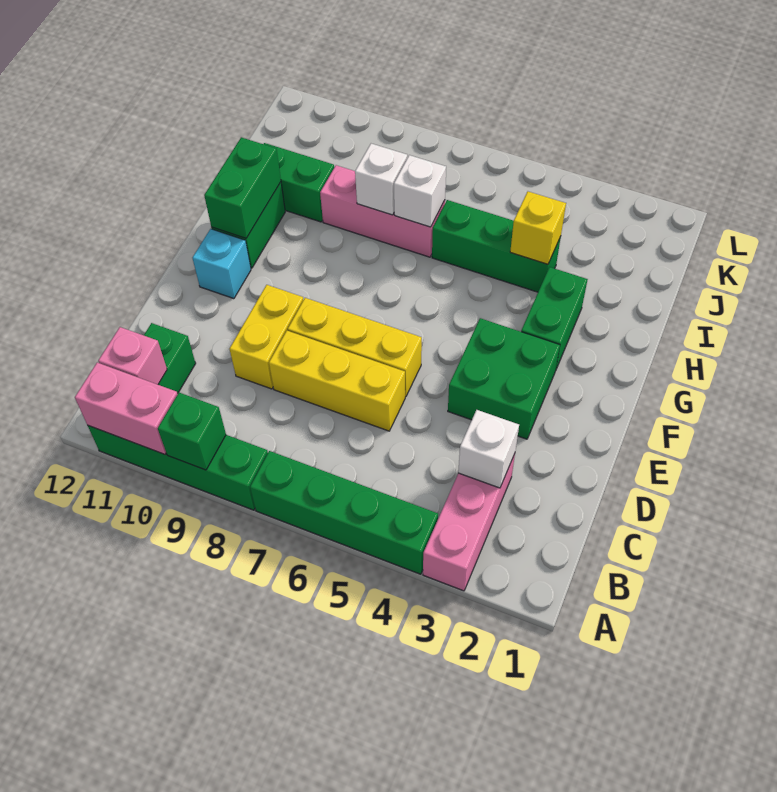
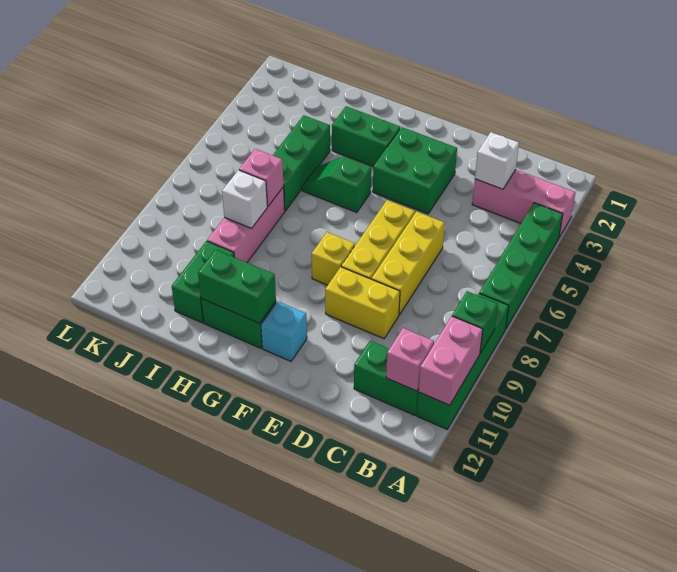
none -> green 1x2 slope [302,156,371,212]
yellow 1x1 brick [510,191,566,264] -> yellow 1x1 brick moved to [312,232,355,285]
white 1x1 brick [394,155,446,227] -> pink 1x1 brick [239,149,284,206]

